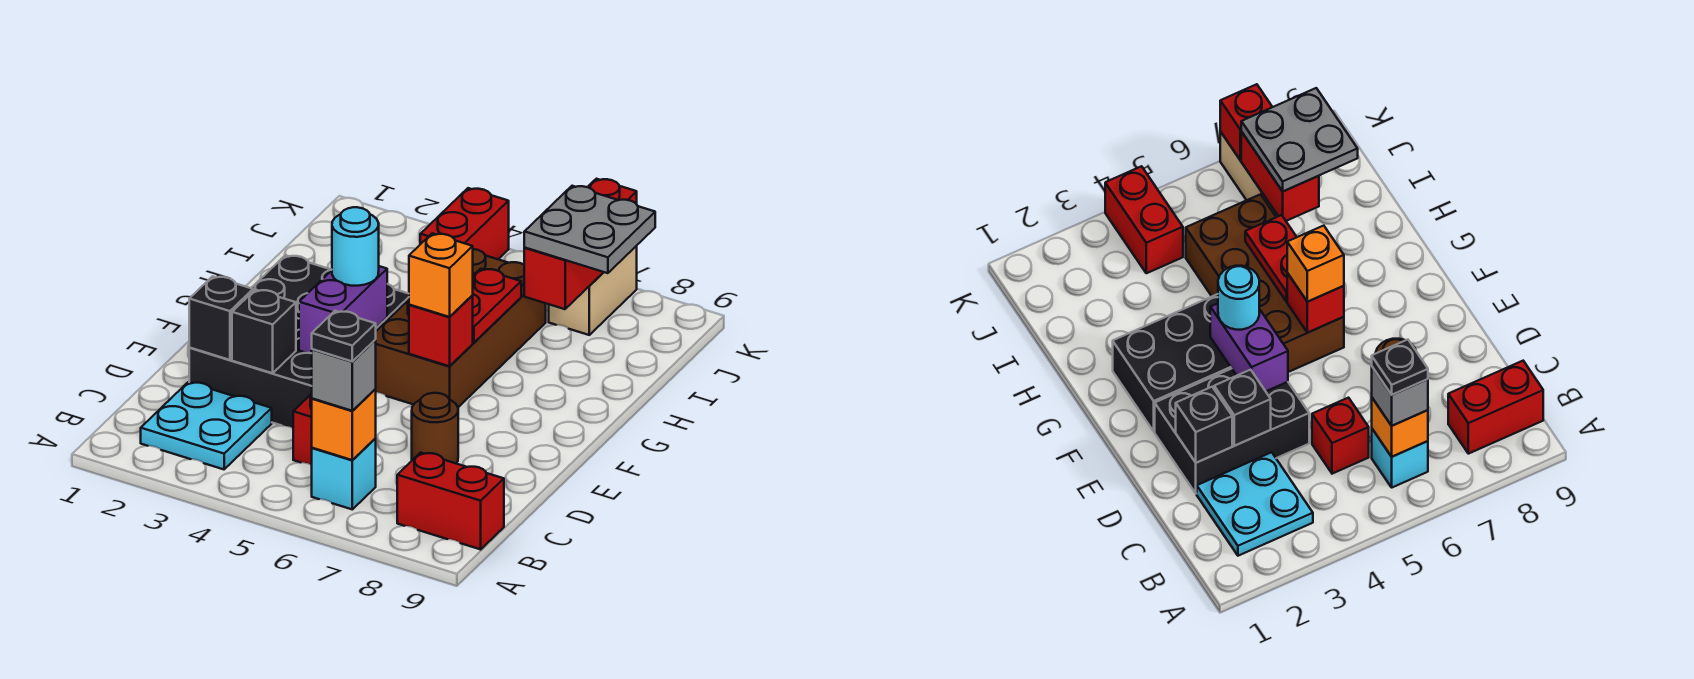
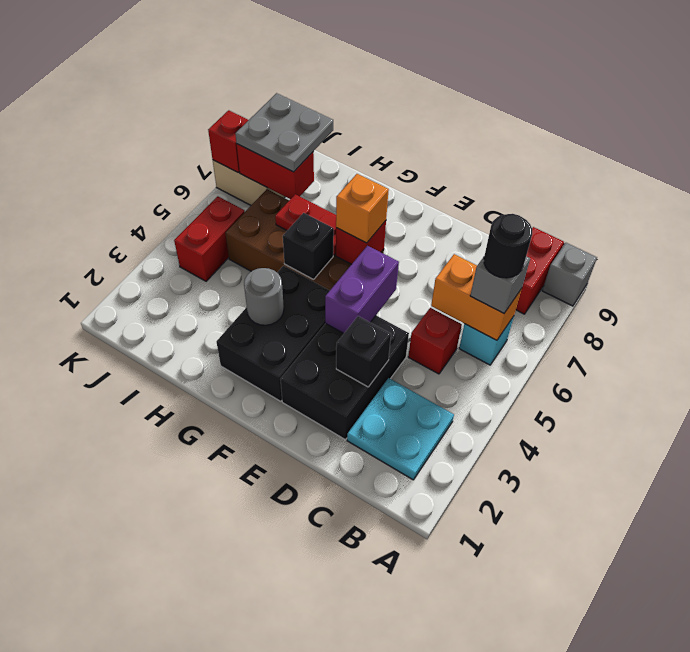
none -> grey 1x1 brick [542,243,597,306]
orange 1x1 brick [312,389,376,460] -> orange 1x2 brick [431,254,521,340]
black 1x1 plate [312,311,376,362] -> black 1x1 round brick [484,214,532,278]
black 1x1 brick [189,276,253,360] -> black 1x1 brick moved to [283,213,334,279]
brown 1x1 round brick [412,393,458,463] -> none
purple 1x2 brick [299,266,387,353] -> purple 1x2 brick turned to [325,246,399,333]
cyan 1x1 round brick [332,207,379,286] -> none
none -> grey 1x1 round brick [244,268,284,325]
red 1x2 brick [420,188,509,259] -> red 1x2 brick turned to [174,196,245,281]

